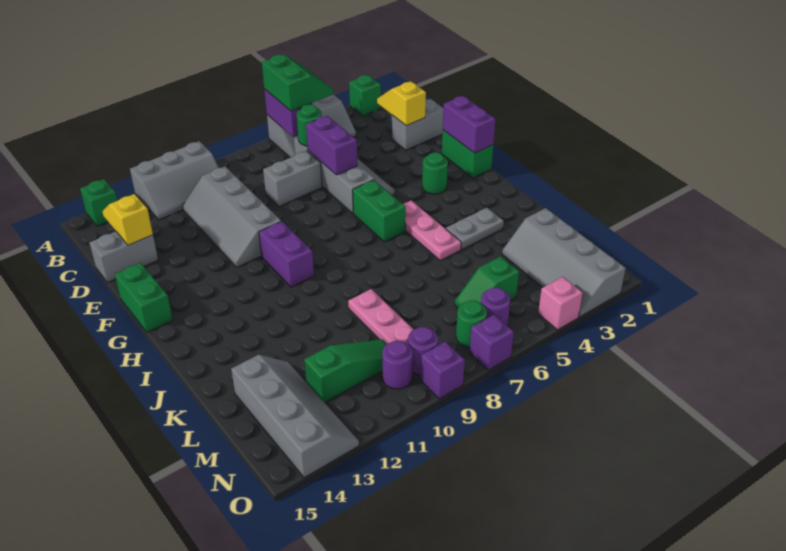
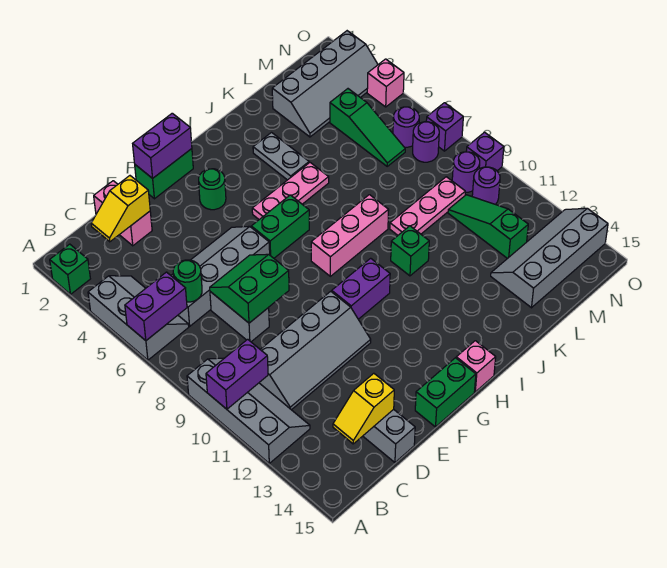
green 2x2 slope [262,54,333,111] -> green 2x2 slope moved to [210,254,289,323]
grey 2x3 slope [130,141,219,220] -> grey 2x4 slope [187,358,310,463]
green 1x1 brick [80,179,117,226] -> green 1x1 brick moved to [391,226,429,276]
grey 1x2 brick [392,99,443,150] -> pink 1x2 brick [94,181,152,246]
purple 1x2 brick [306,116,358,175] -> purple 1x2 brick moved to [206,339,268,409]
none -> pink 1x3 brick [311,195,389,276]
none -> pink 1x1 brick [456,341,496,392]
green 1x2 slope [455,256,519,308] -> green 1x3 slope [330,89,405,166]
green 1x1 round brick [456,300,487,347] -> purple 1x1 round brick [413,122,439,162]

